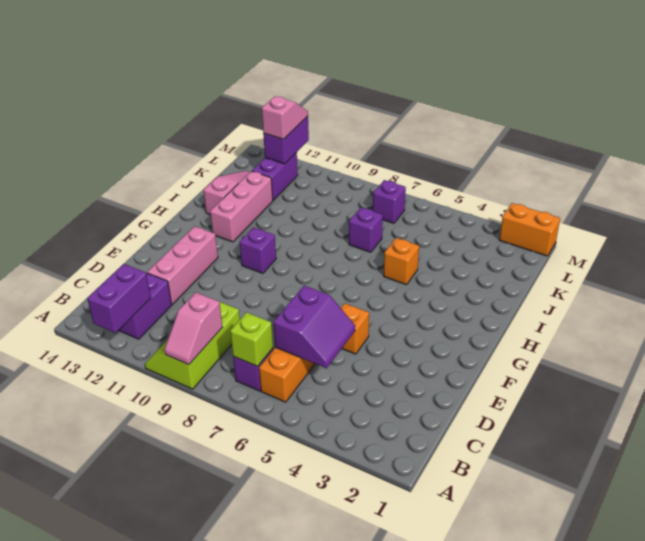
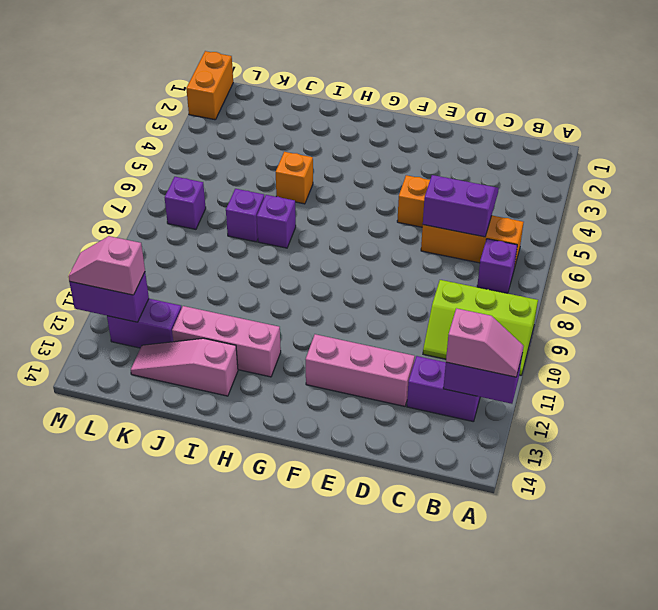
pink 1x2 slope [164,292,222,365] -> pink 1x2 slope moved to [446,308,524,377]
lime 1x1 brick [230,312,273,366] -> none
purple 1x1 brick [240,227,276,273] -> purple 1x1 brick moved to [257,195,296,248]

